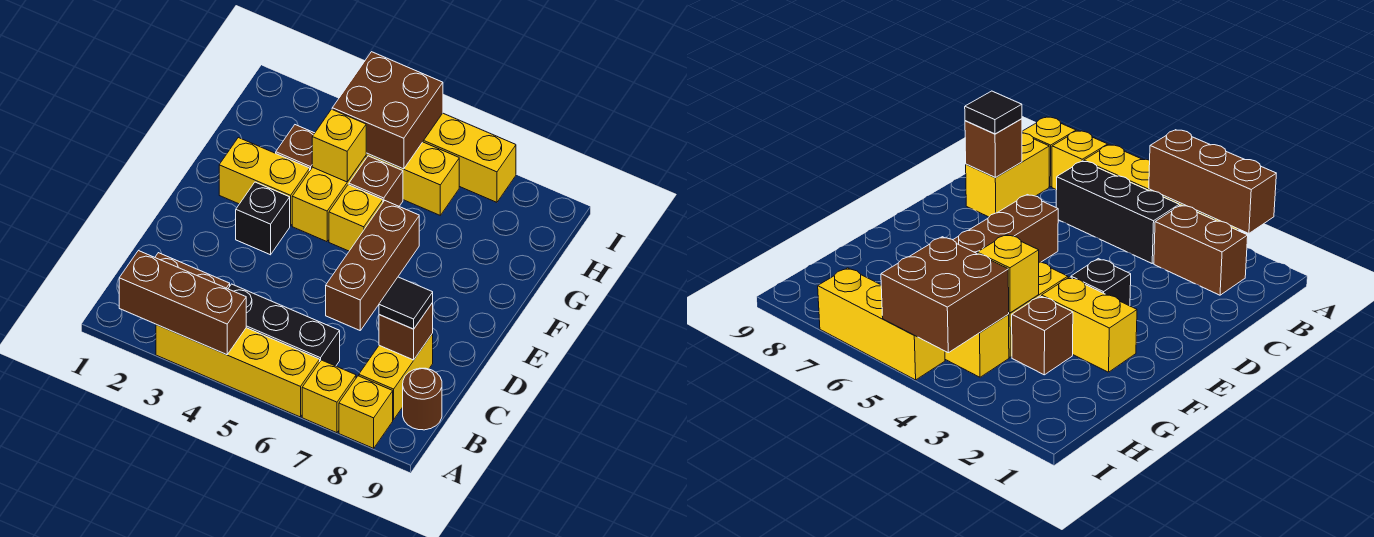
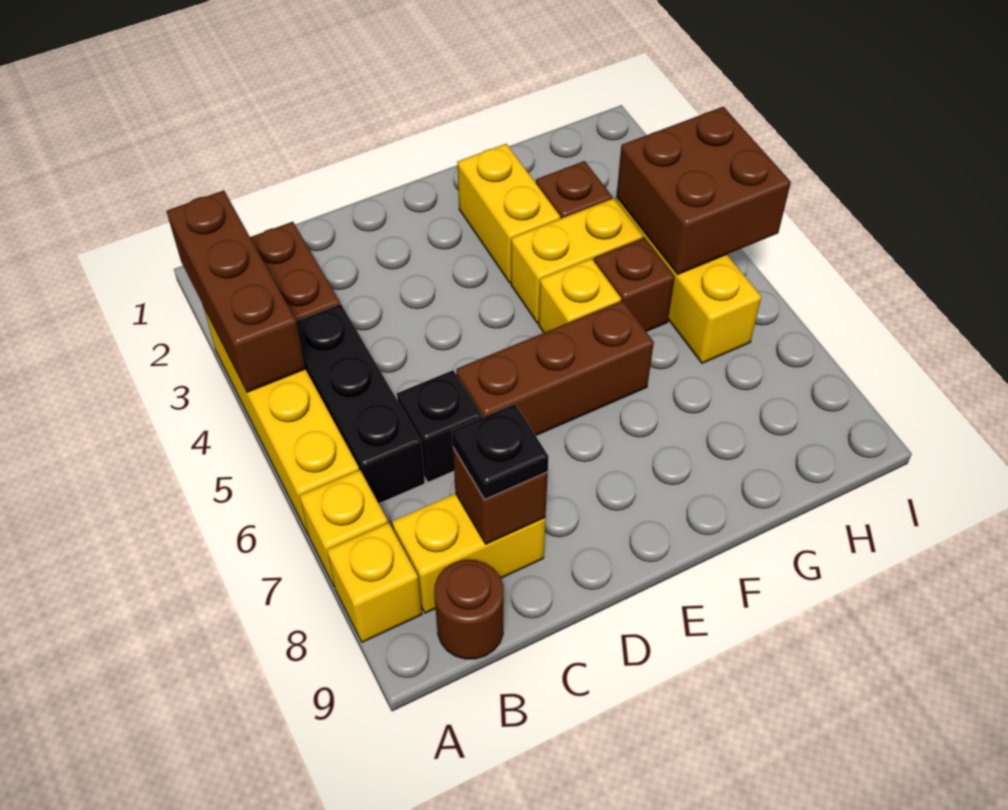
black 1x1 tile [379,277,433,329] -> black 1x1 plate [452,404,549,499]
black 1x1 brick [236,182,290,255] -> black 1x1 brick moved to [397,370,482,482]
yellow 1x1 brick [312,109,366,182] -> none
yellow 1x3 brick [423,113,516,202] -> none

